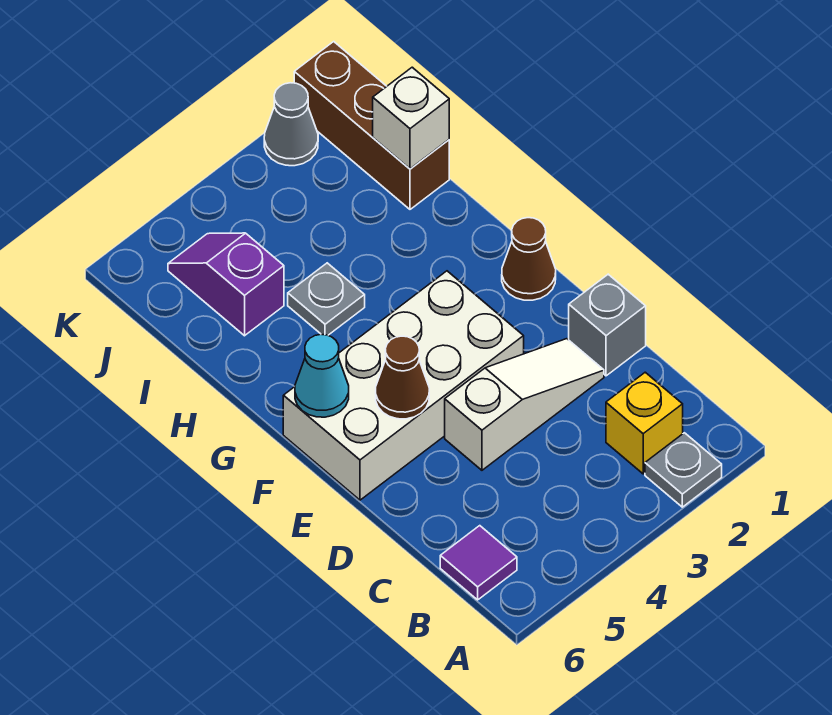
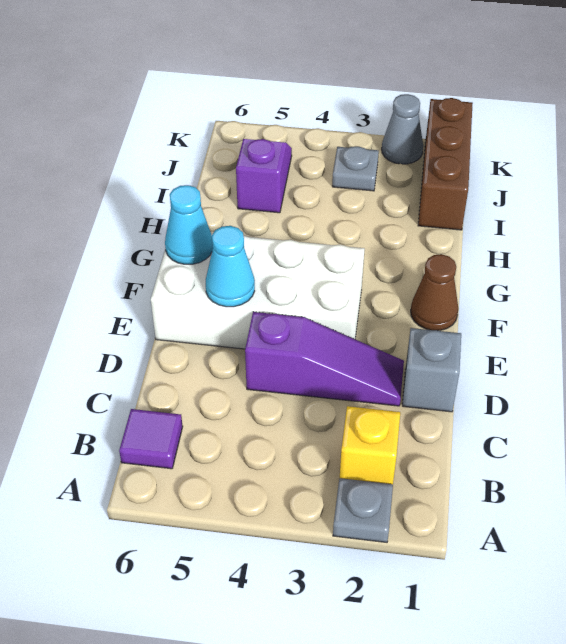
white 1x3 slope [445,339,604,470] -> purple 1x3 slope [245,312,404,406]
brown 1x1 cone [376,336,429,419] -> cyan 1x1 cone [206,226,255,307]
grey 1x1 plate [288,263,365,335] -> grey 1x1 plate moved to [332,146,379,191]
white 1x1 brick [373,67,449,169] -> none

